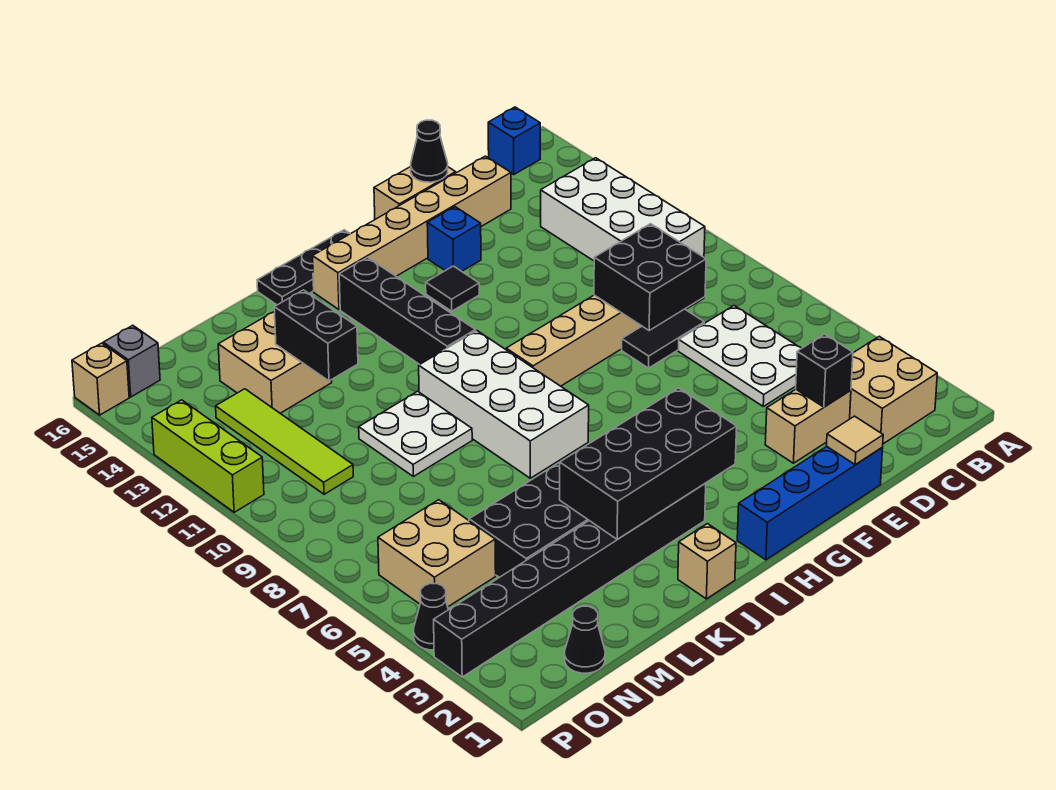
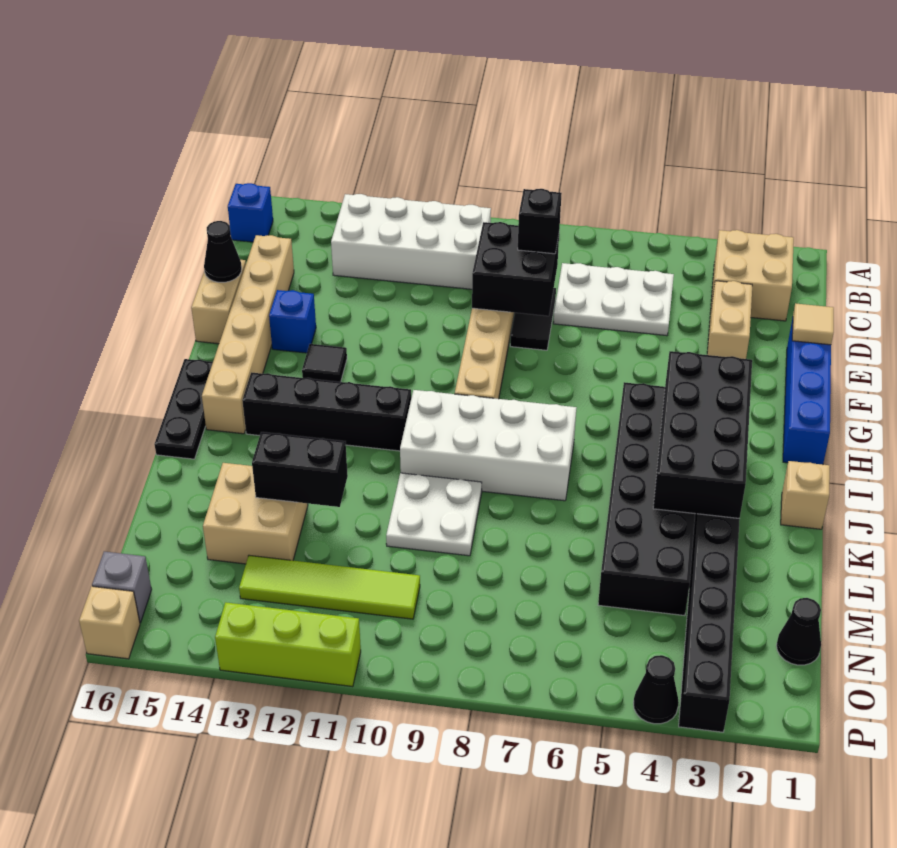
black 1x1 brick [796,334,853,407] -> black 1x1 brick moved to [518,189,562,254]
tan 2x2 brick [378,500,496,607] -> none

